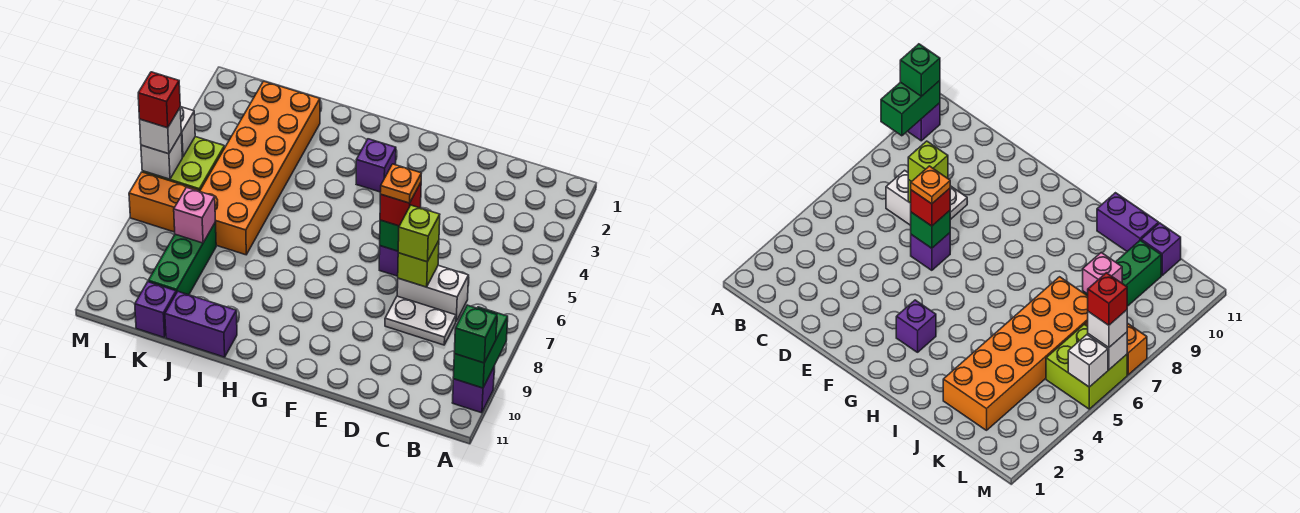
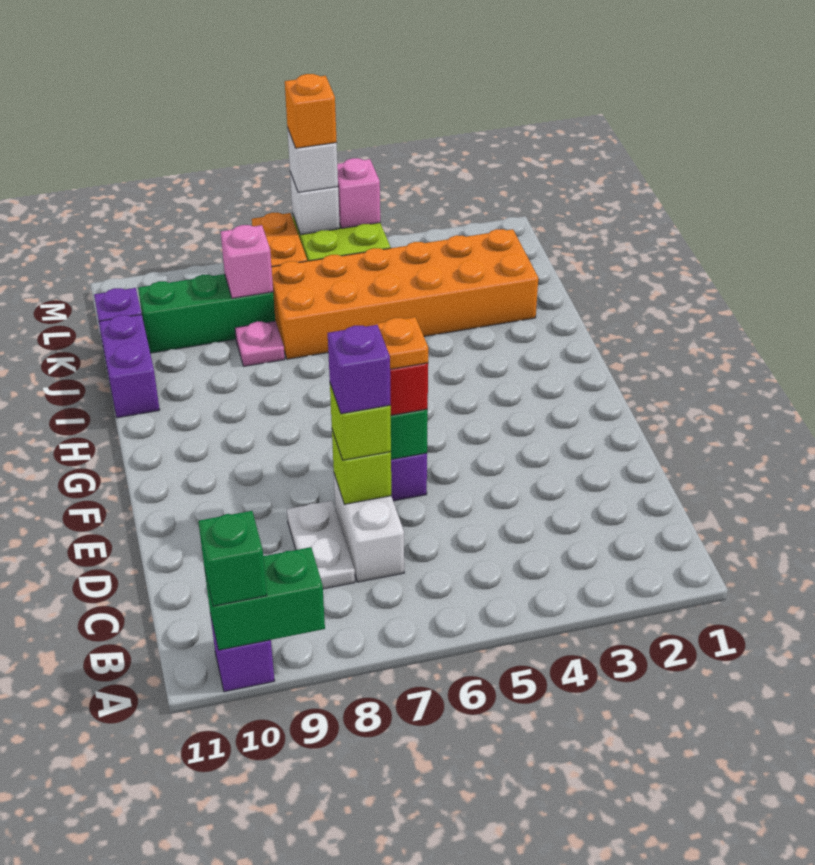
purple 1x1 brick [356,139,396,192] -> purple 1x1 brick moved to [328,325,391,414]
none -> pink 1x1 plate [235,321,285,366]
white 1x1 brick [180,107,195,157] -> pink 1x1 brick [337,158,380,228]
red 1x1 brick [138,72,180,128] -> orange 1x1 brick [285,74,337,148]

